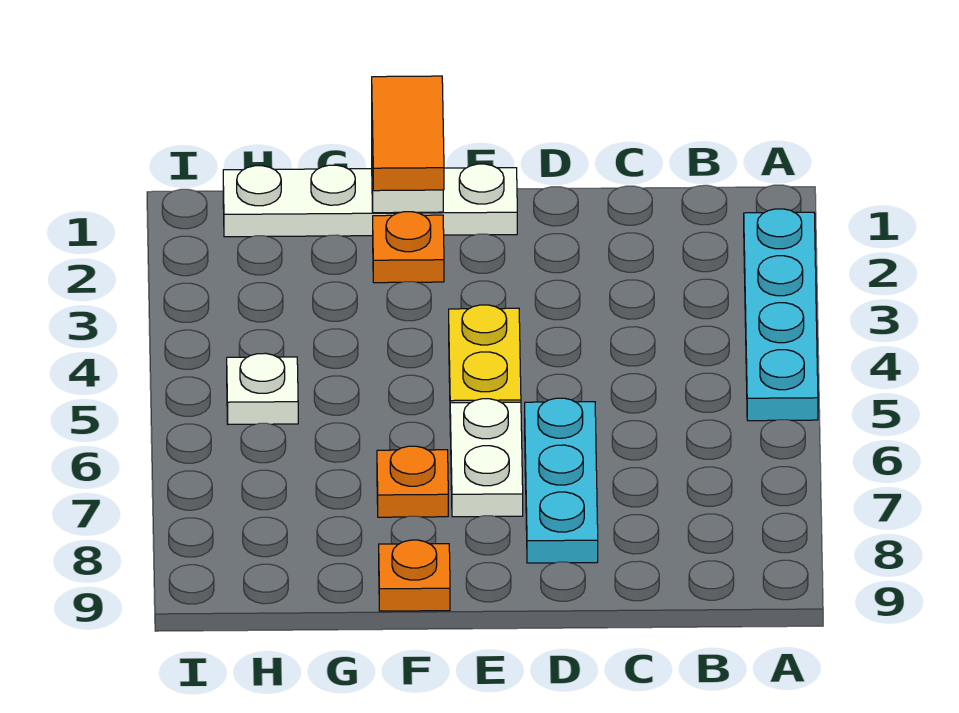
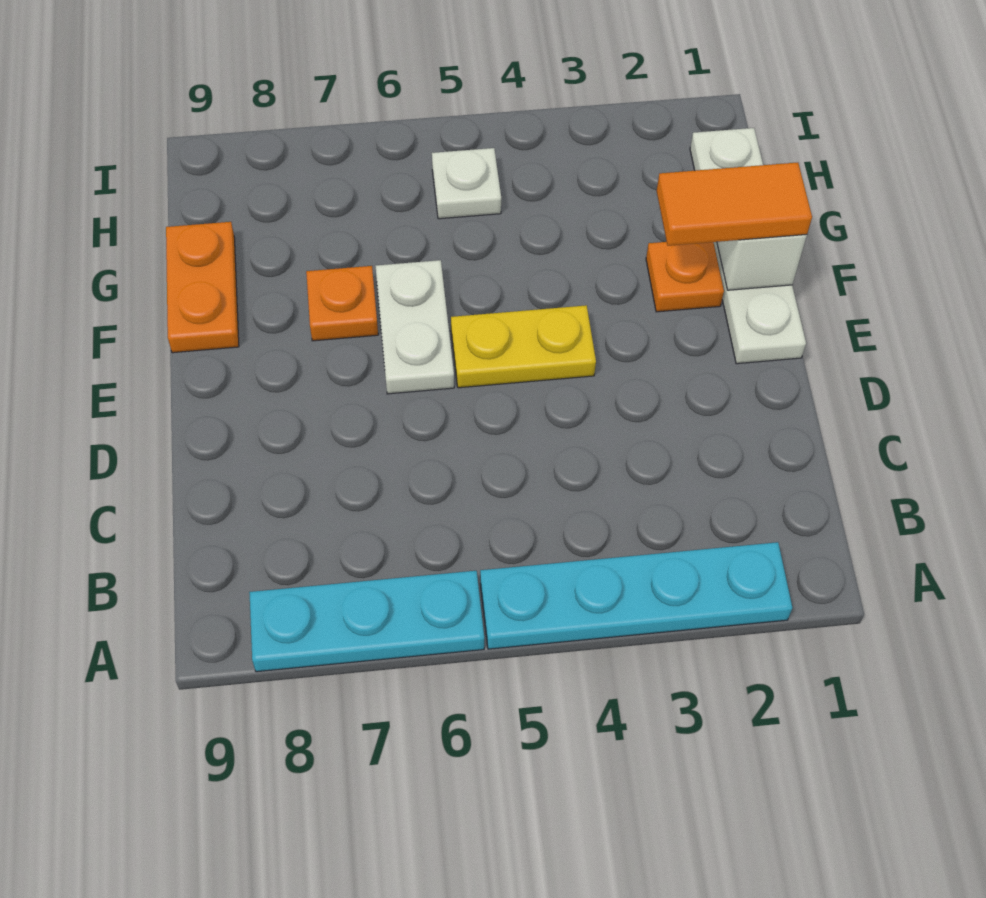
cyan 1x3 plate [525,398,598,563] -> cyan 1x3 plate moved to [249,571,484,672]
white 1x2 plate [450,399,523,517] -> white 1x2 plate turned to [376,260,454,394]
orange 1x1 plate [379,540,450,611] -> orange 1x2 plate [166,222,239,353]

